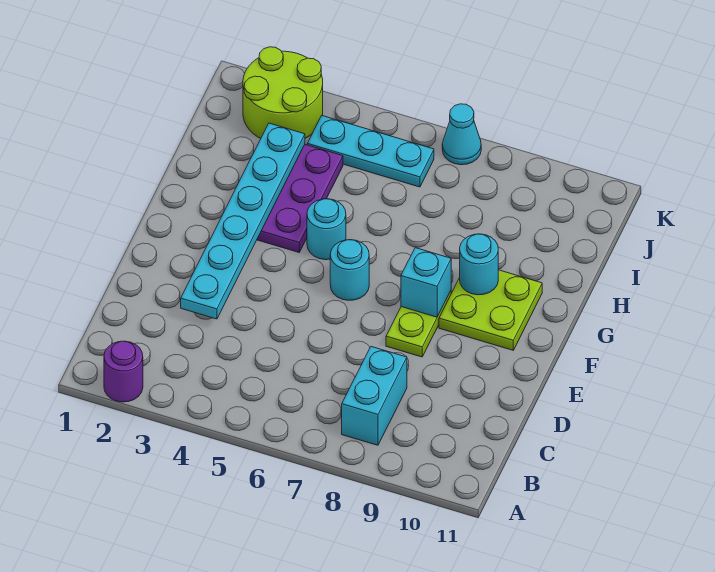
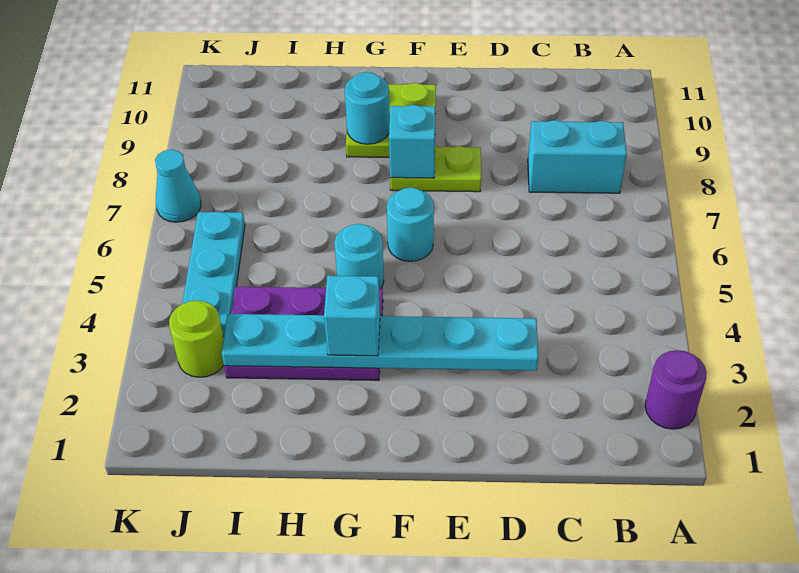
none -> cyan 1x1 brick [324,276,380,356]
lime 2x2 round brick [243,47,323,138] -> lime 1x1 round brick [169,301,224,377]

